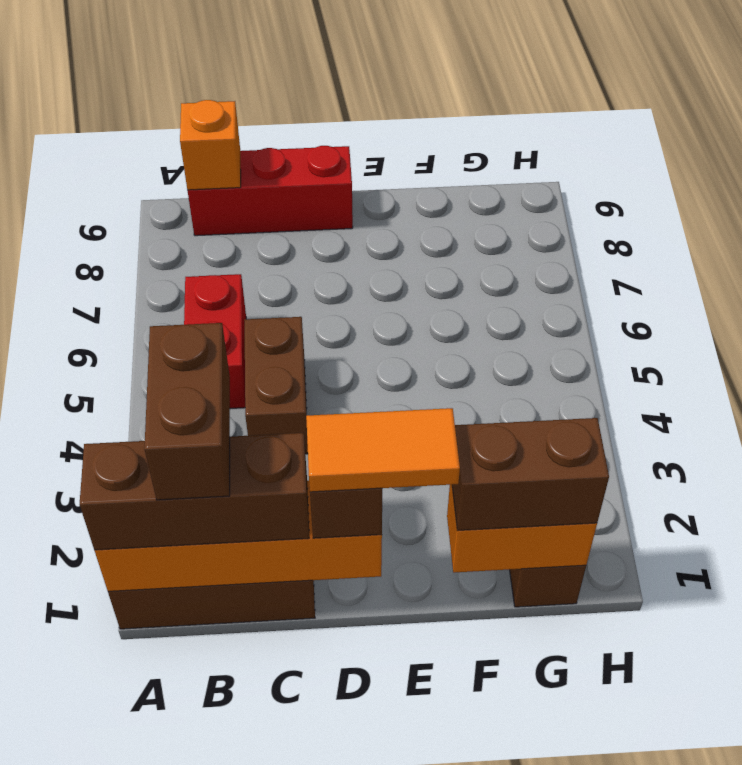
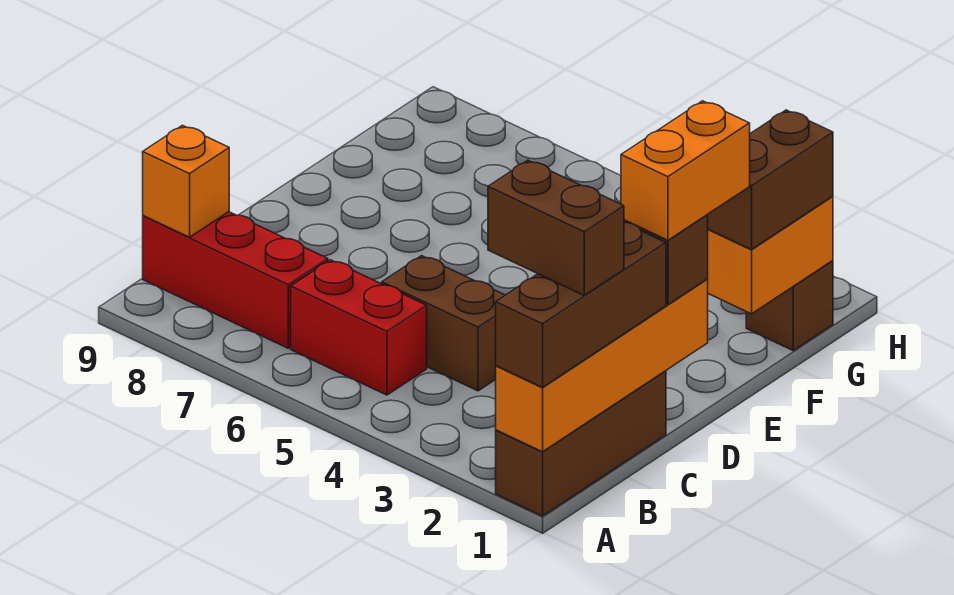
red 1x3 brick [188,146,353,236] -> red 1x3 brick turned to [143,212,328,348]
orange 1x2 tile [306,408,460,492] -> orange 1x2 brick [621,101,750,240]

